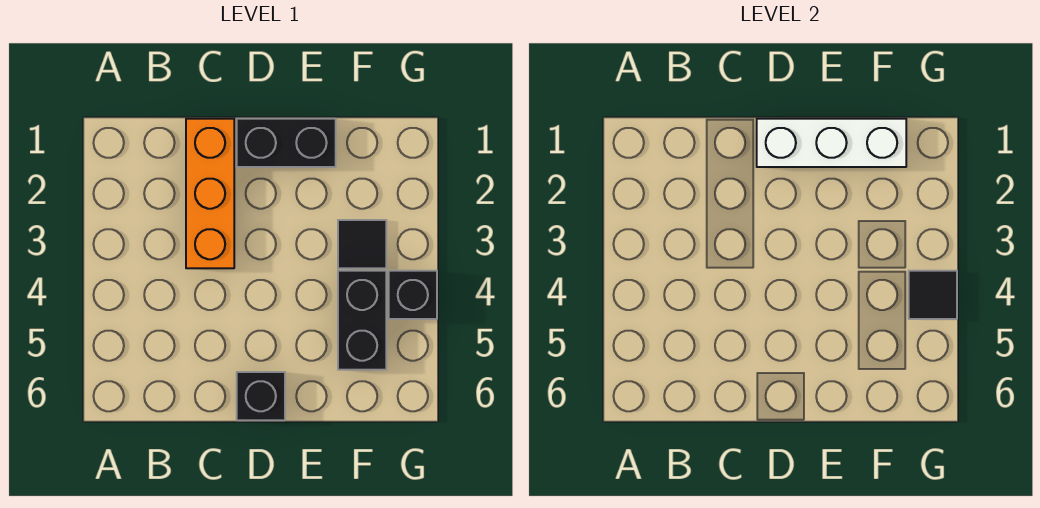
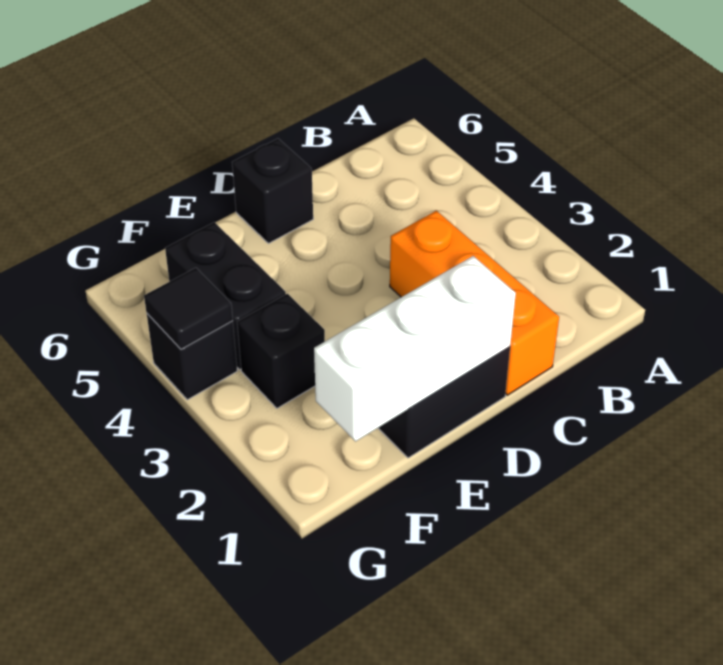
black 1x1 tile [338,220,386,268] -> black 1x1 brick [237,294,325,408]

